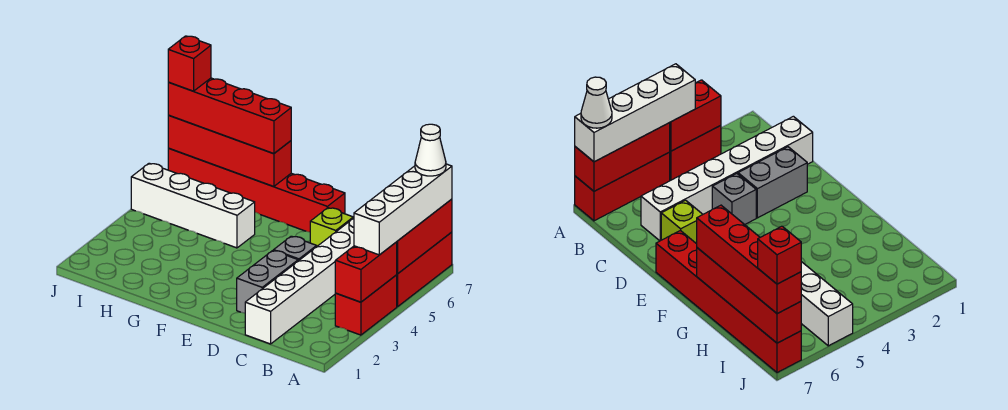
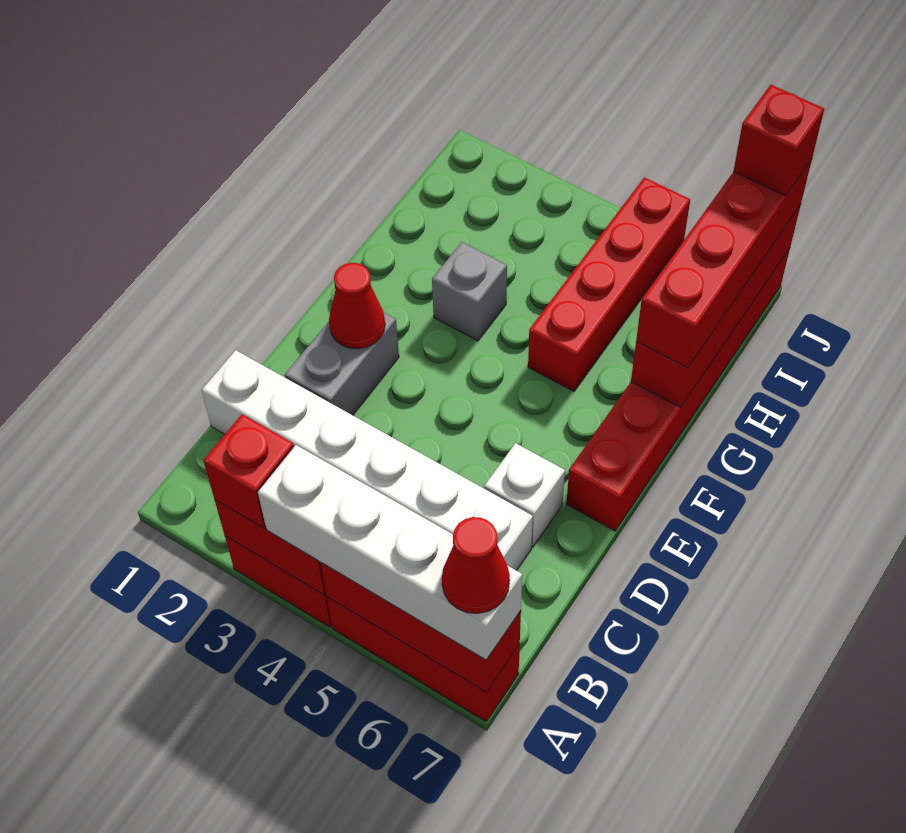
none -> red 1x1 brick [203,414,294,528]
white 1x1 cone [415,124,446,176] -> red 1x1 cone [442,517,510,613]
grey 1x2 brick [237,251,298,313] -> grey 1x2 brick turned to [285,312,399,415]
grey 1x1 brick [274,236,317,261] -> grey 1x1 brick moved to [432,242,507,341]
lime 1x1 brick [310,208,353,246] -> white 1x1 brick [484,443,565,547]
none -> red 1x1 cone [329,263,385,349]
white 1x4 brick [131,163,255,248] -> red 1x4 brick [528,177,690,391]

